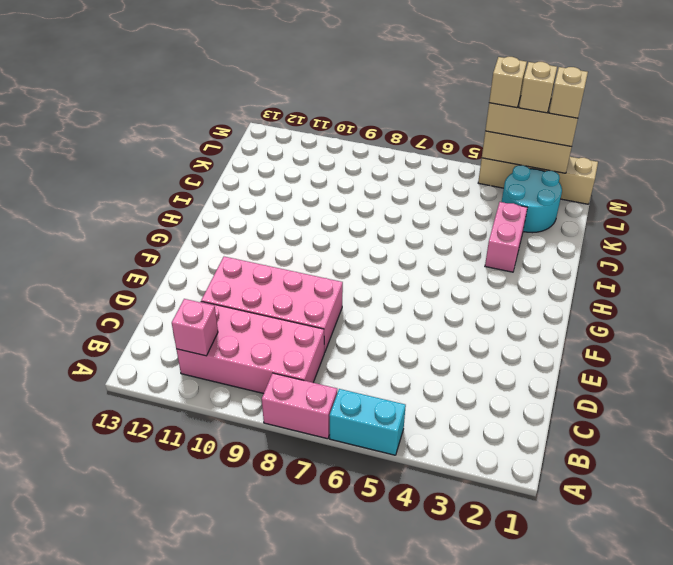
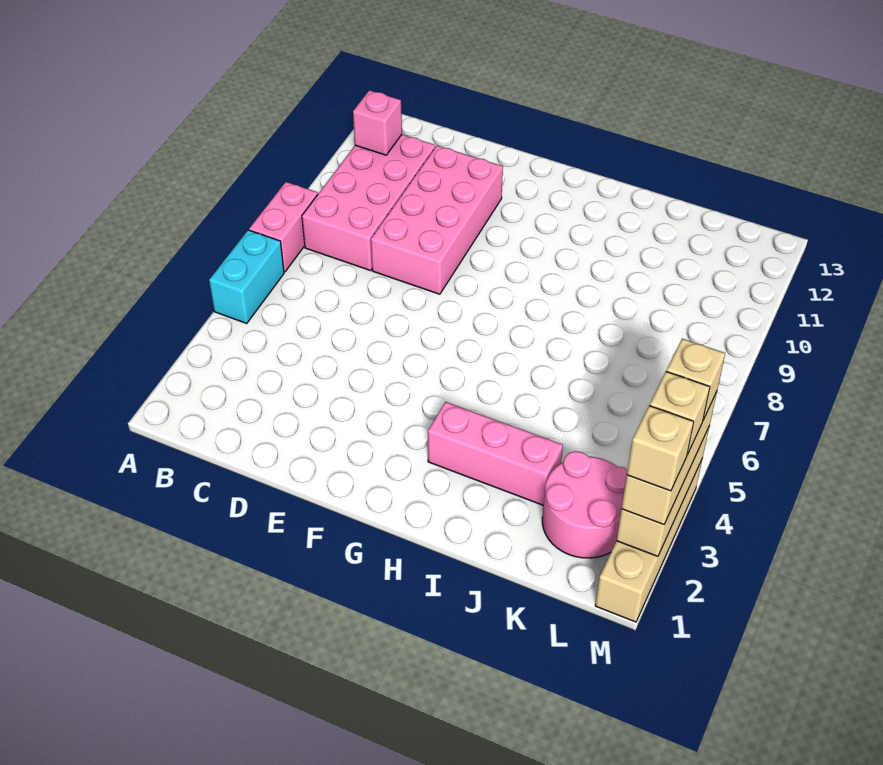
pink 1x2 brick [485,202,527,272] -> pink 1x3 brick [428,402,563,505]
cyan 2x2 round brick [502,165,562,233] -> pink 2x2 round brick [542,451,628,558]

